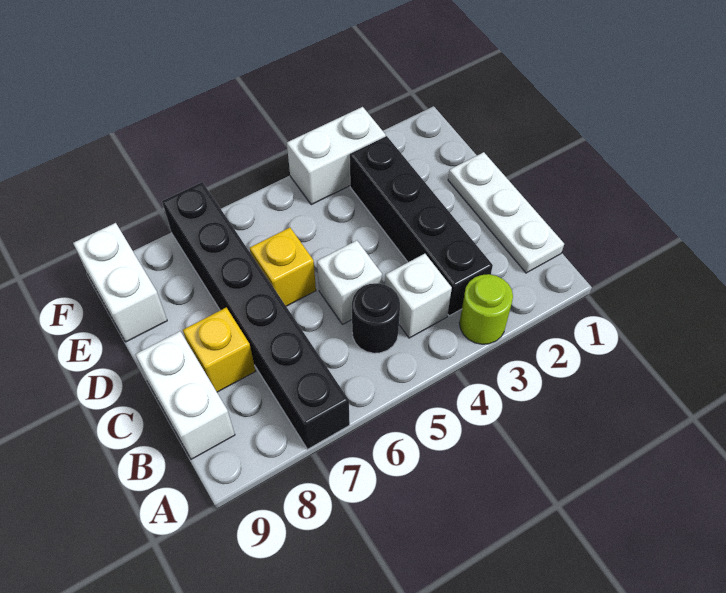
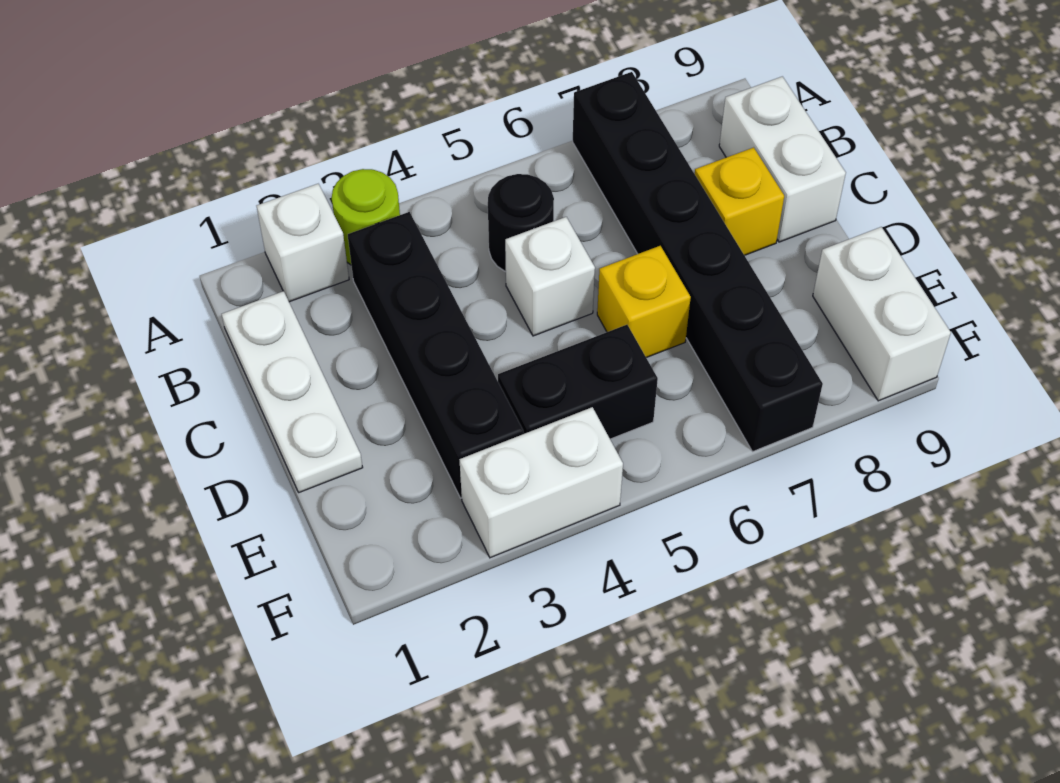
white 1x1 brick [385,254,452,338] -> white 1x1 brick moved to [257,184,349,302]
none -> black 1x2 brick [498,325,658,439]

